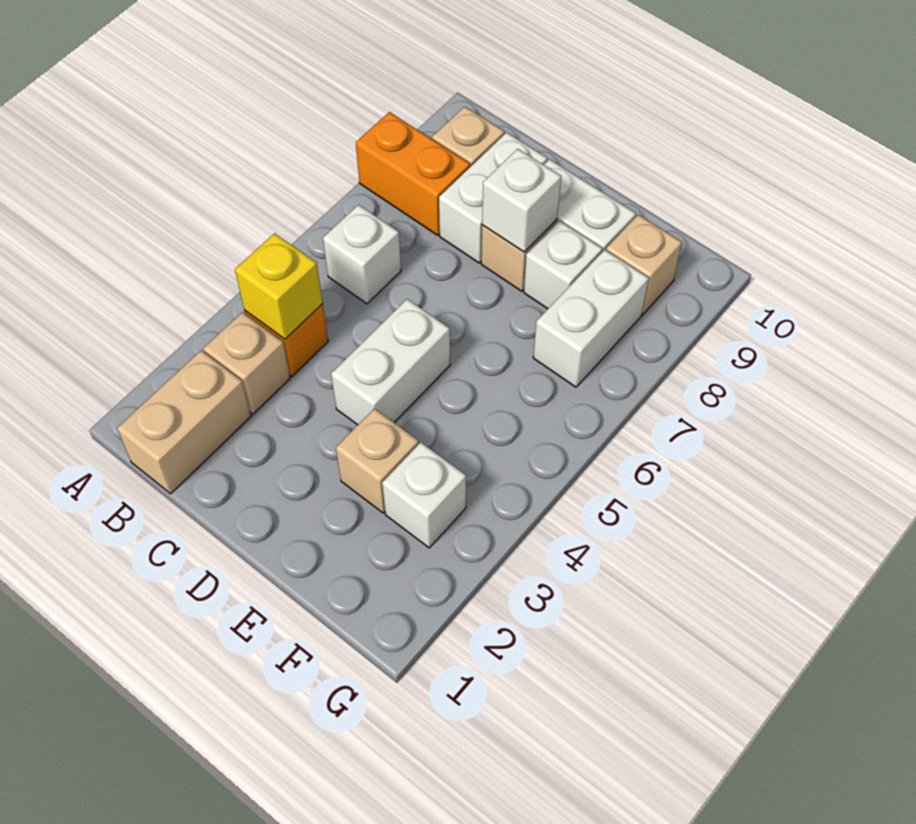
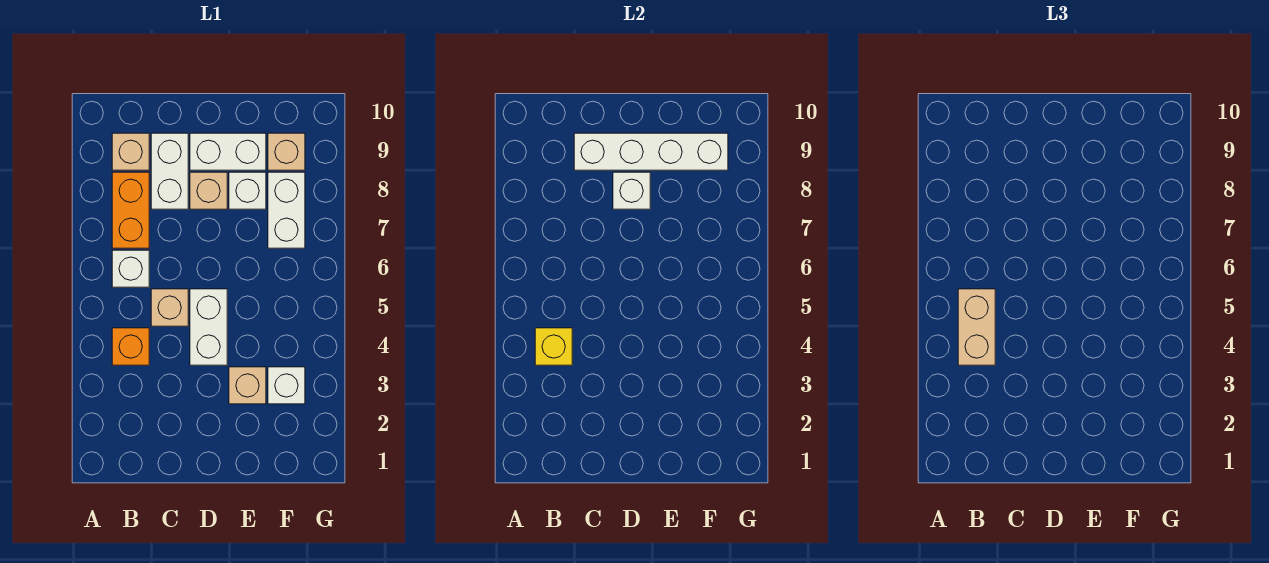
orange 1x2 brick [356,112,470,235] -> orange 1x2 brick turned to [112,172,149,248]
tan 1x2 brick [117,350,251,494] -> tan 1x2 brick moved to [958,289,995,365]
tan 1x1 brick [203,312,290,414] -> tan 1x1 brick moved to [151,289,188,326]
none -> white 1x4 brick [574,133,728,170]

